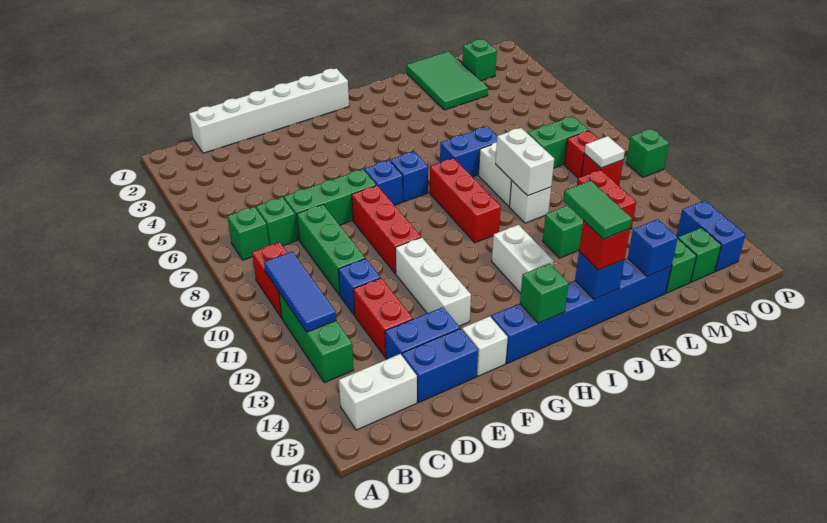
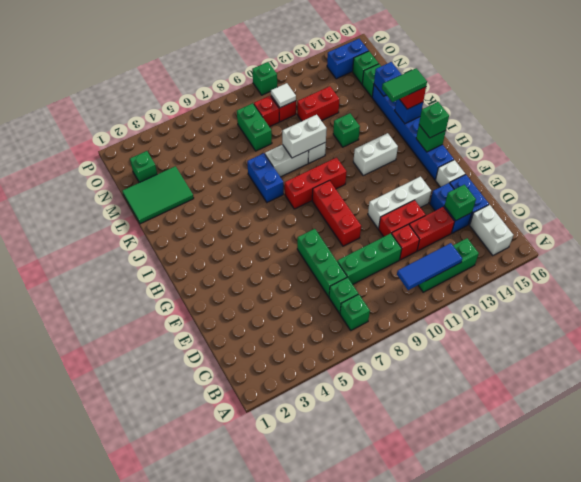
red 1x2 brick [252,242,287,318] -> red 1x2 brick moved to [379,200,425,237]
white 1x6 brick [189,68,349,153] -> none
blue 1x1 brick [338,259,380,315] -> red 1x1 brick [392,225,419,260]
none -> green 1x1 brick [445,185,476,221]
red 1x3 brick [352,185,421,274] -> red 1x3 brick turned to [312,181,361,246]
blue 1x1 brick [364,160,403,205] -> none
blue 1x1 brick [390,152,428,202] -> none
none -> green 1x1 brick [419,102,449,138]

